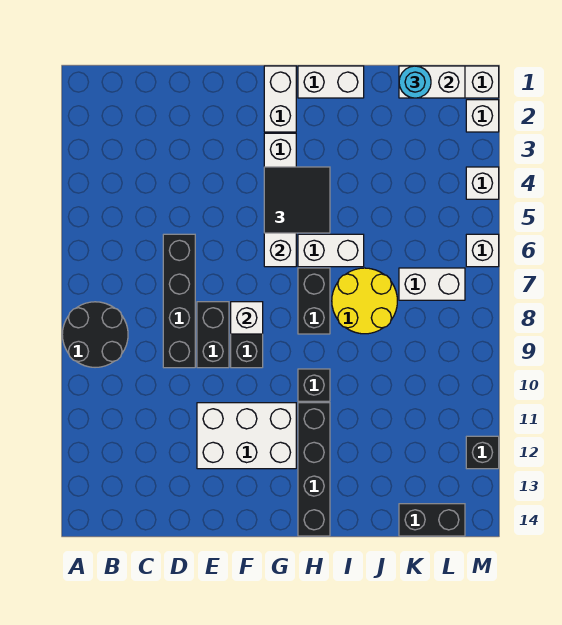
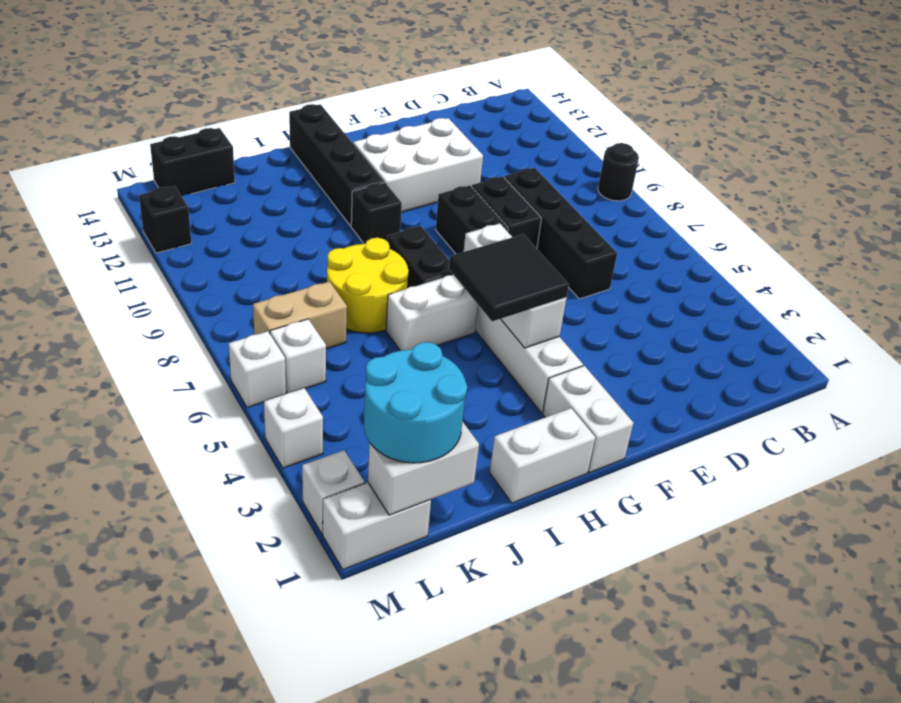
black 2x2 round brick [62,302,128,367] -> black 1x1 round brick [598,143,639,201]
white 1x1 brick [231,302,263,334] -> white 1x1 brick moved to [270,319,326,393]
cyan 1x1 round brick [399,66,431,98] -> cyan 2x2 round brick [364,342,467,463]
white 1x2 brick [399,268,465,300] -> tan 1x2 brick [253,281,347,349]

